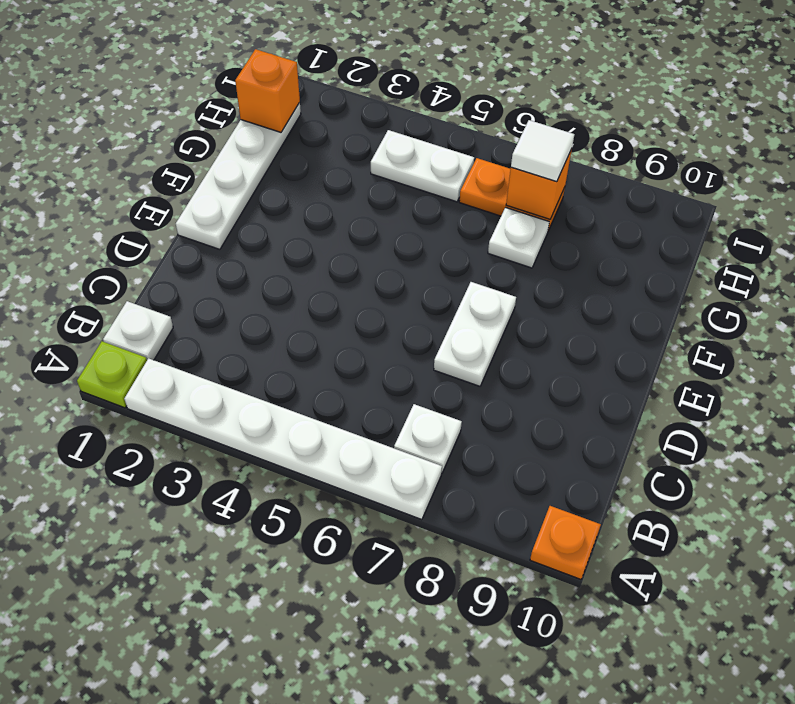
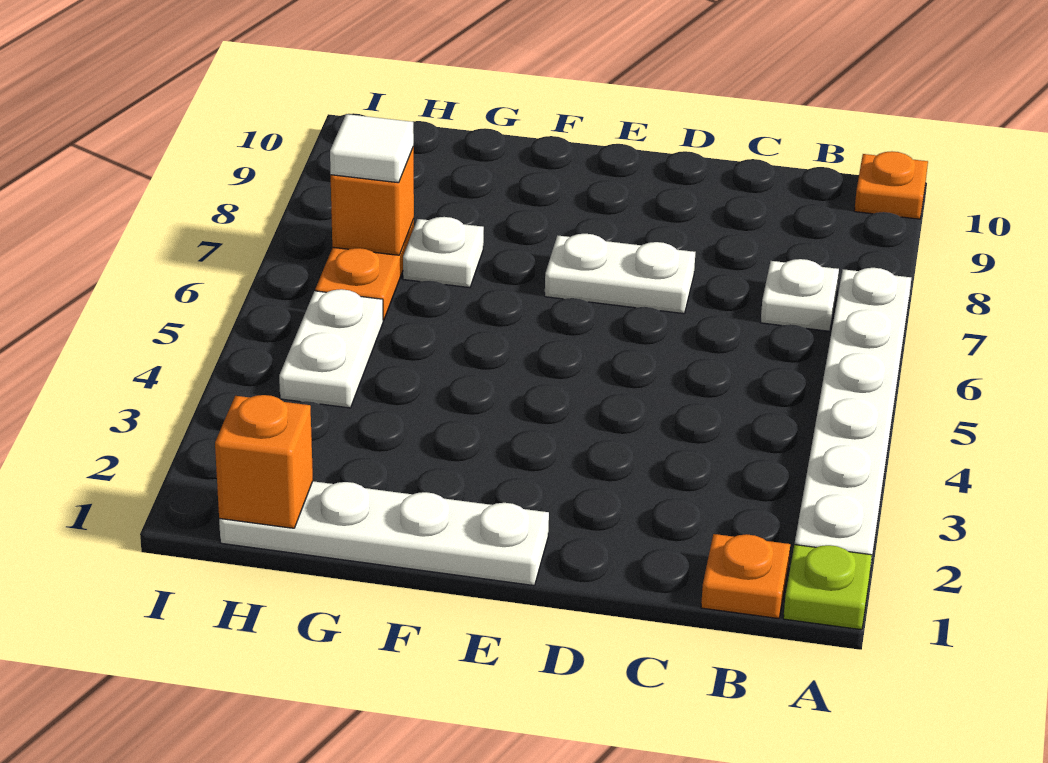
white 1x1 plate [103,301,173,360] -> orange 1x1 plate [701,534,790,618]

